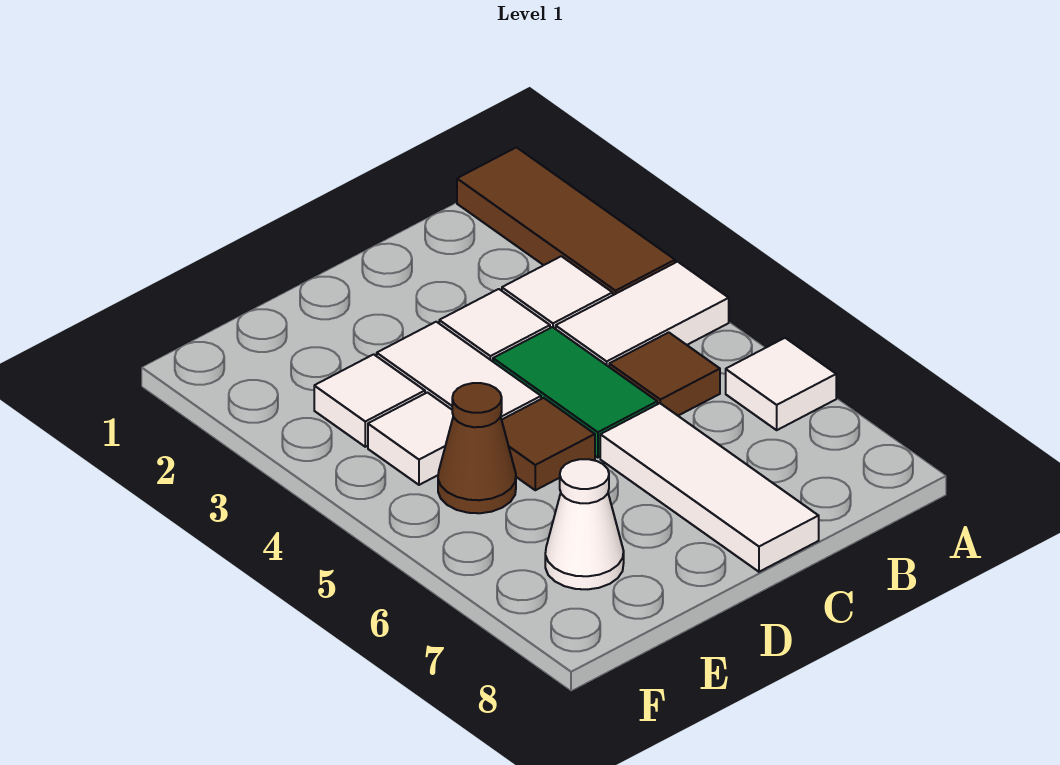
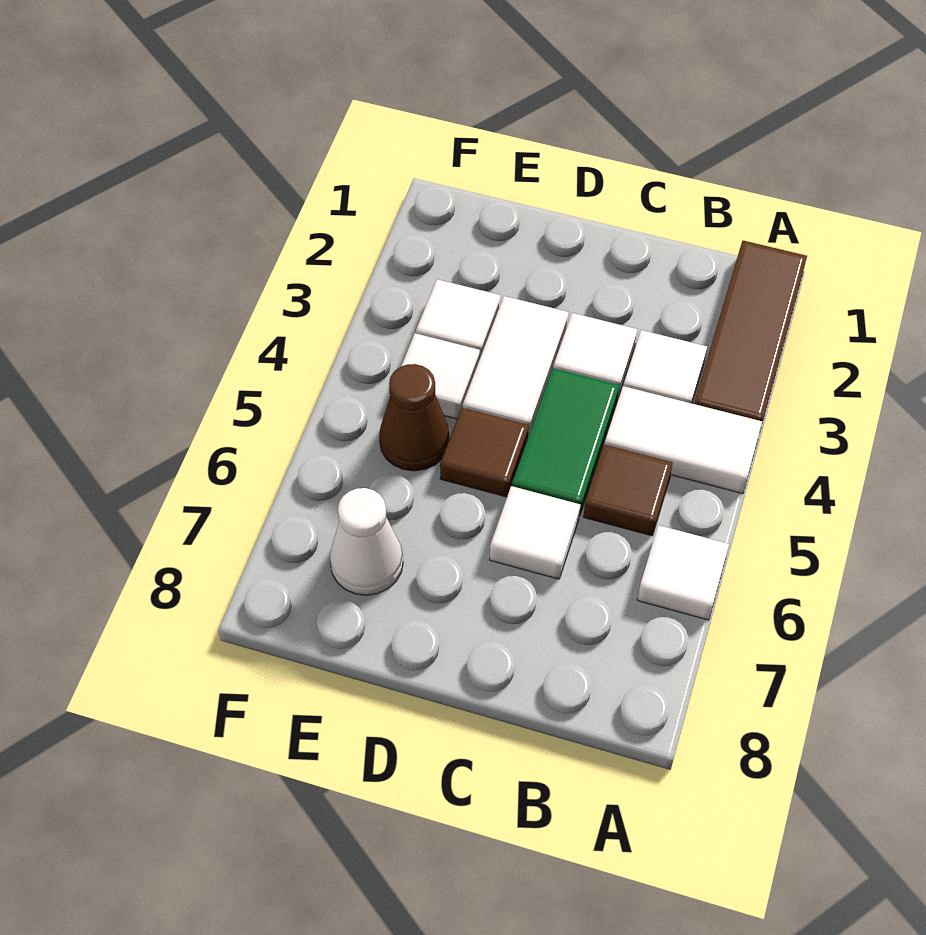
white 1x3 tile [600,403,819,572] -> white 1x1 tile [490,486,580,579]

